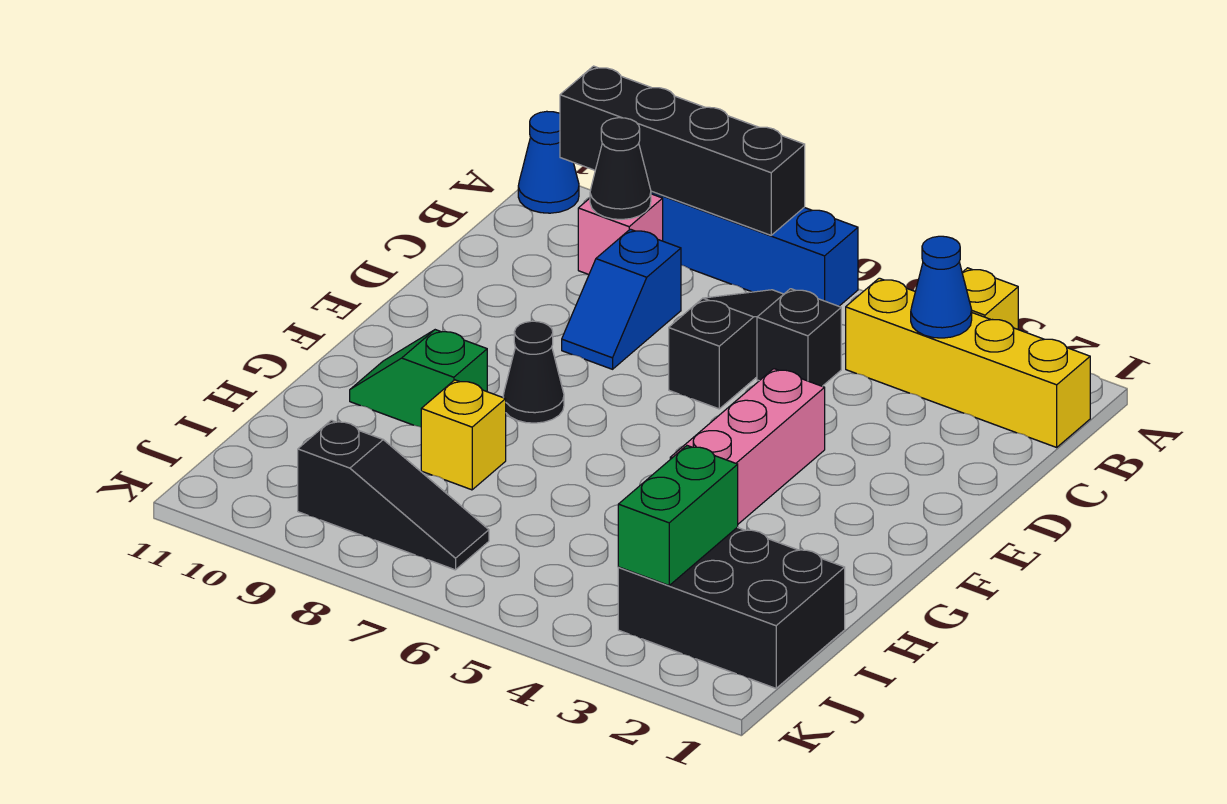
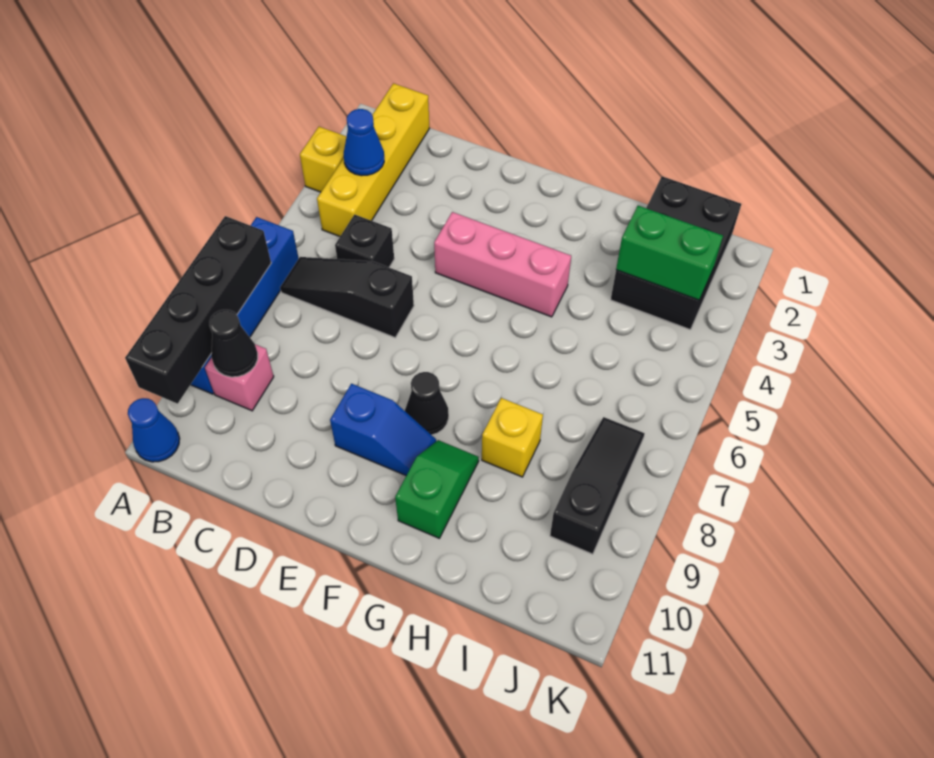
blue 1x2 slope [562,229,681,369] -> blue 1x2 slope moved to [330,384,436,476]
green 1x2 slope [350,330,487,427] -> green 1x2 slope turned to [395,440,479,538]

